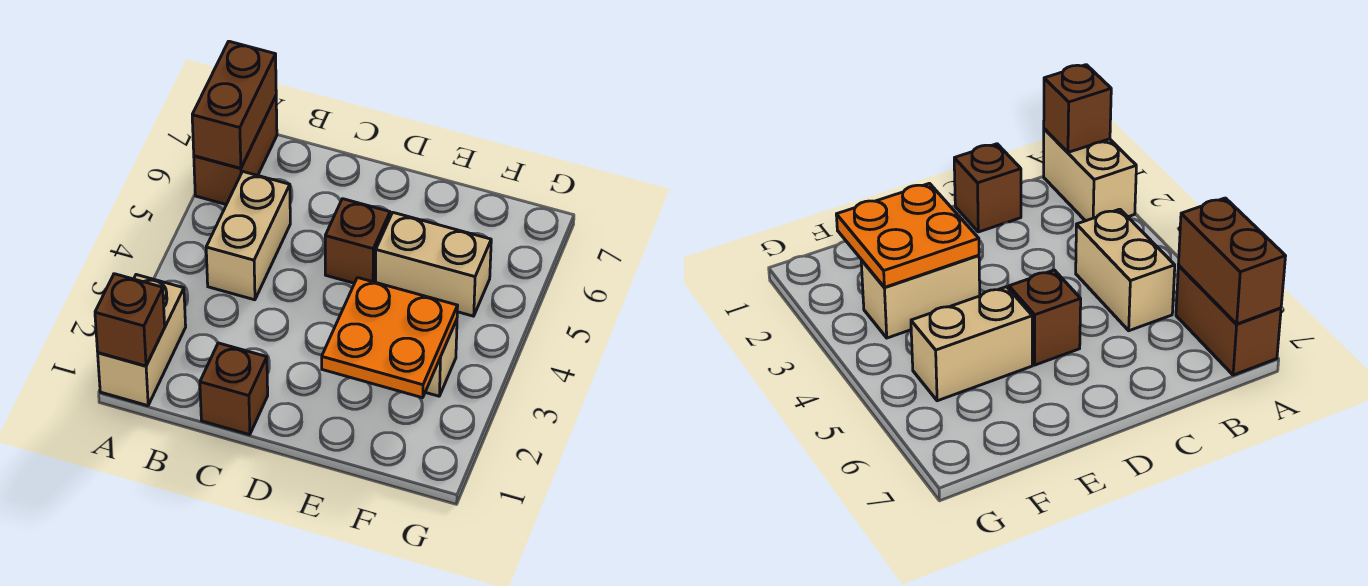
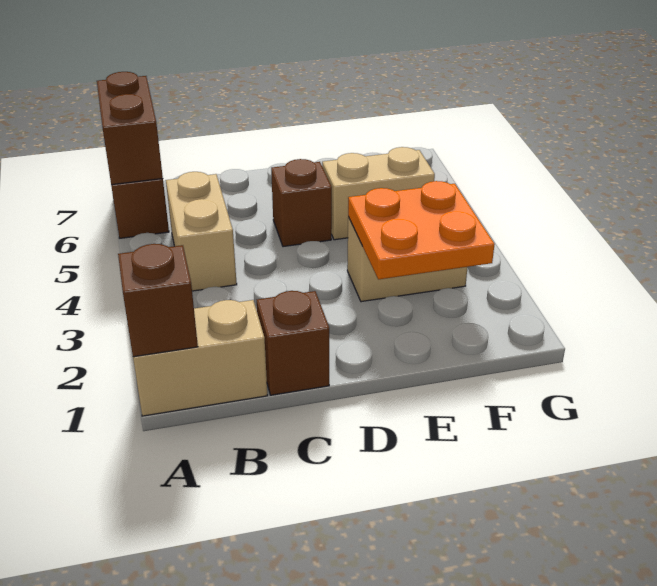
tan 1x2 brick [98,275,186,406] -> tan 1x2 brick turned to [133,300,267,416]

